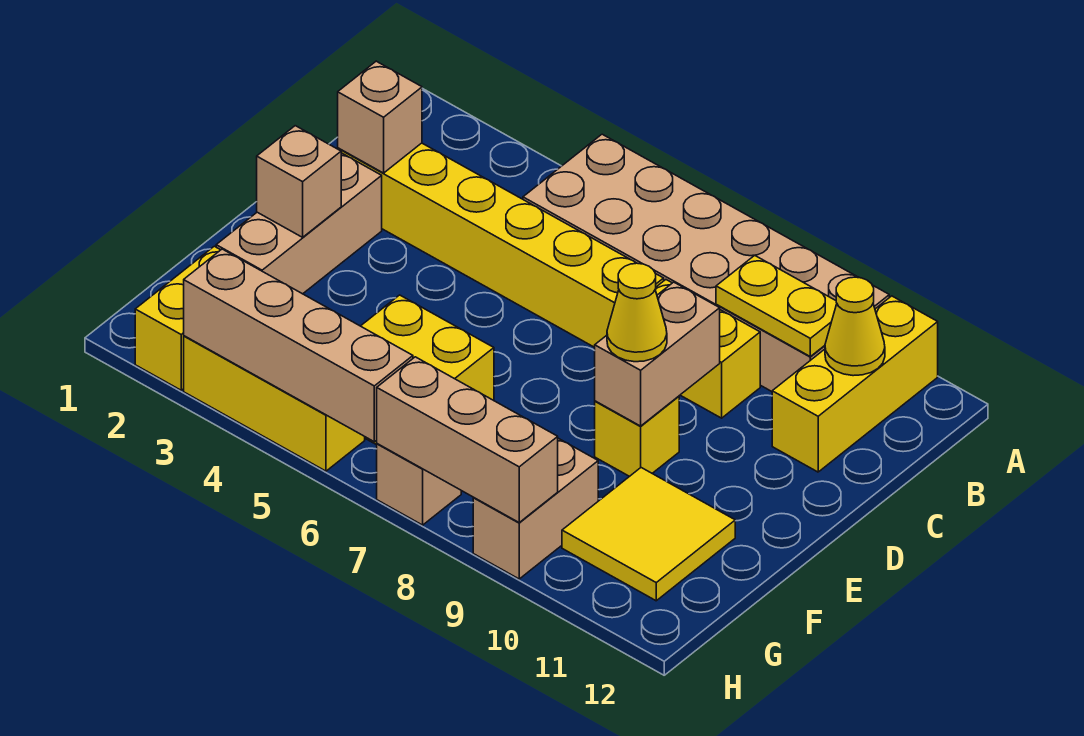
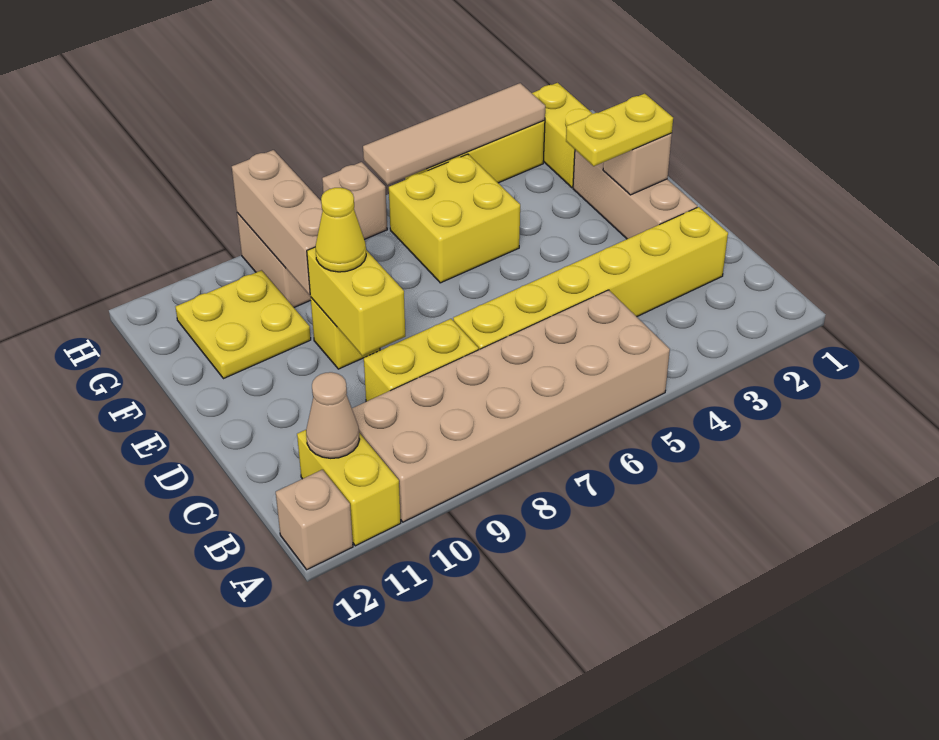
yellow 1x3 brick [772,296,938,472] -> yellow 1x2 brick [297,430,401,546]
yellow 1x2 plate [716,255,837,356] -> yellow 1x2 plate moved to [566,94,673,166]
yellow 1x1 cone [825,277,885,376] -> tan 1x1 cone [306,372,360,458]
tan 1x1 brick [338,61,422,173] -> tan 1x1 brick moved to [276,470,353,570]
tan 1x2 brick [595,282,720,426] -> yellow 1x2 brick [307,247,405,356]
yellow 2x2 tile [562,468,735,601] -> yellow 2x2 plate [176,270,311,379]
tan 1x4 brick [184,249,413,442] -> tan 1x4 tile [363,83,545,185]
tan 1x3 brick [377,357,558,522] -> tan 1x3 brick turned to [232,150,323,295]

